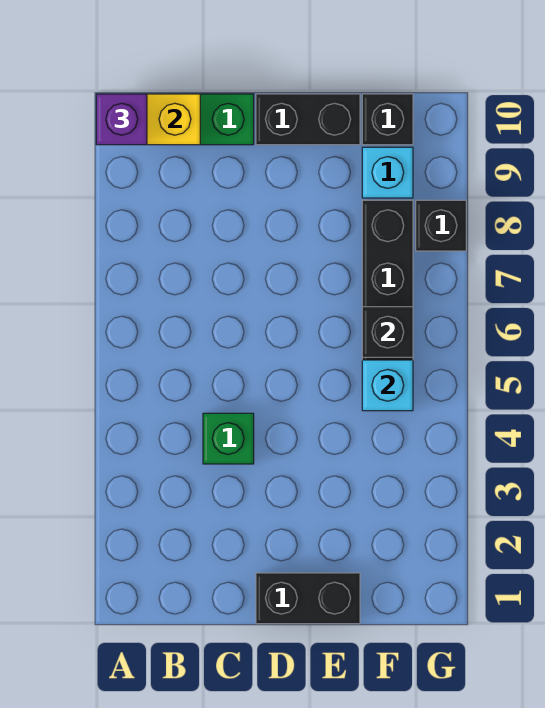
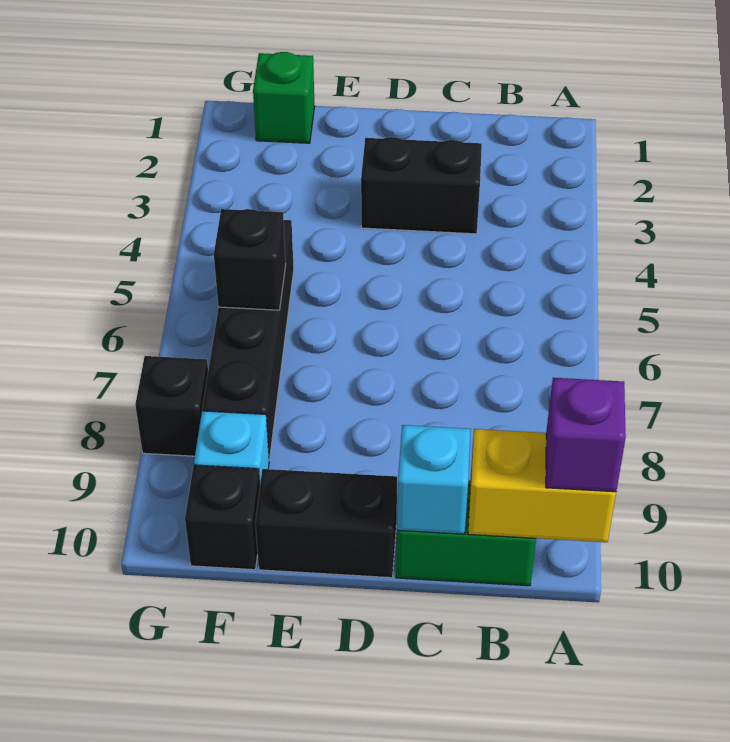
green 1x1 brick [203,413,254,464] -> green 1x1 brick moved to [253,52,315,143]
black 1x2 brick [256,573,360,624] -> black 1x2 brick moved to [361,137,482,234]
cyan 1x1 brick [362,360,413,411] -> cyan 1x1 brick moved to [397,425,471,534]

